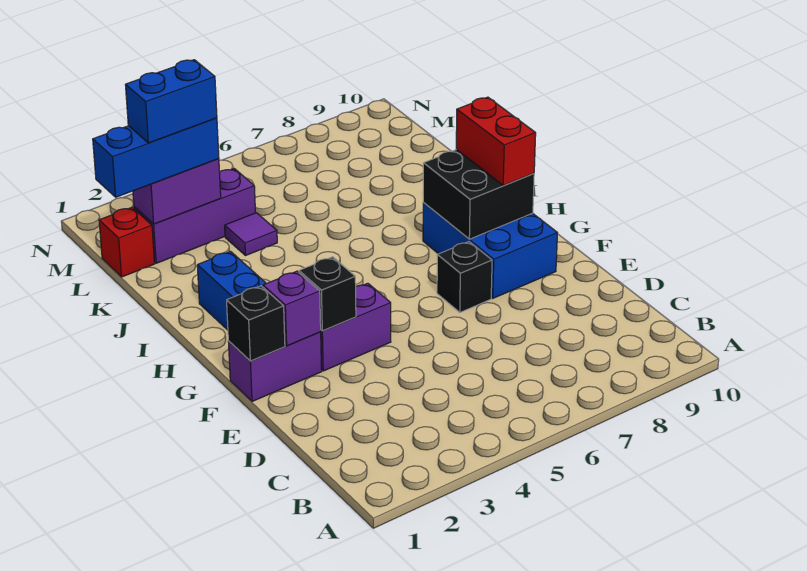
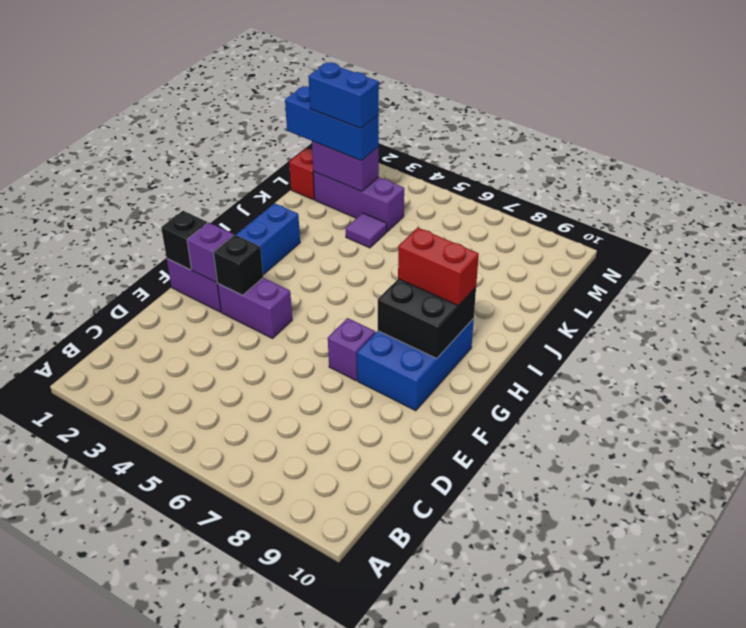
black 1x1 brick [437,242,492,312] -> purple 1x1 brick [328,318,375,381]
red 1x2 brick [456,97,536,186] -> red 1x2 brick turned to [398,228,479,305]

